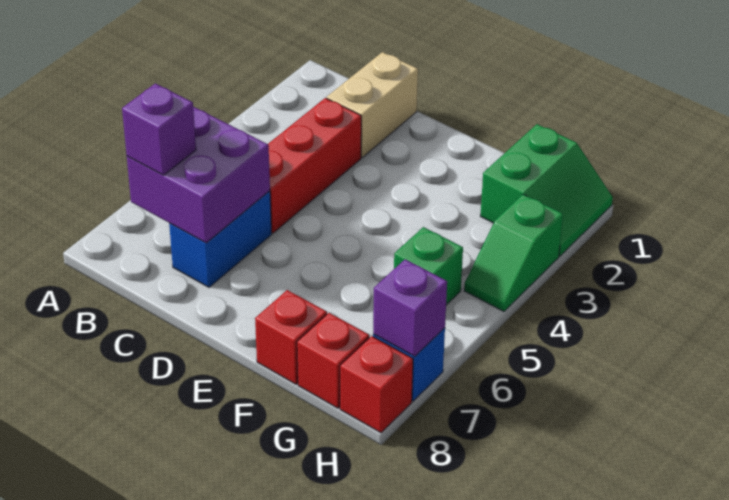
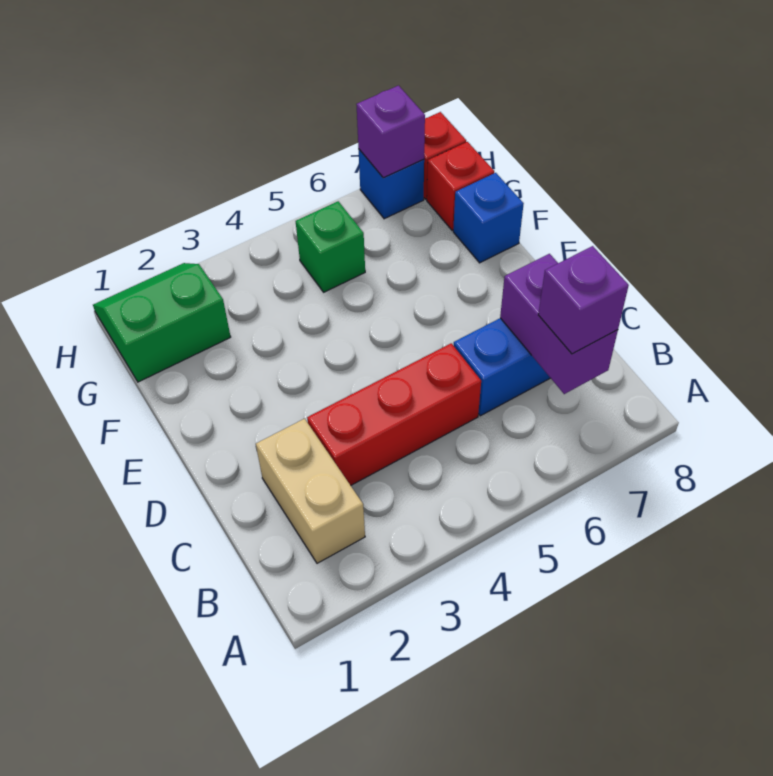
purple 2x2 brick [127,107,270,243] -> purple 1x2 brick [500,254,618,394]
tan 1x2 brick [327,52,418,157] -> tan 1x2 brick turned to [256,419,365,563]
red 1x1 brick [255,290,327,384] -> blue 1x1 brick [453,173,524,263]
green 1x2 slope [464,194,563,311] -> none

